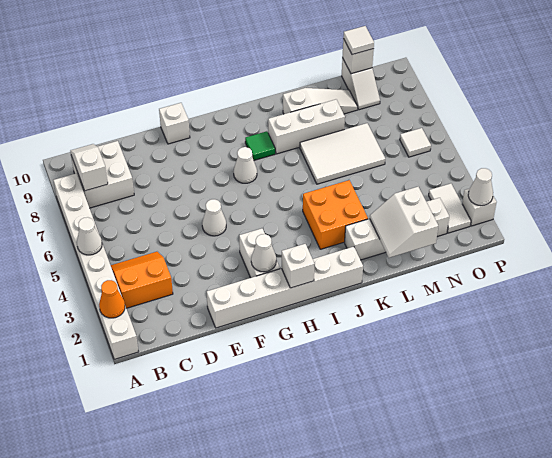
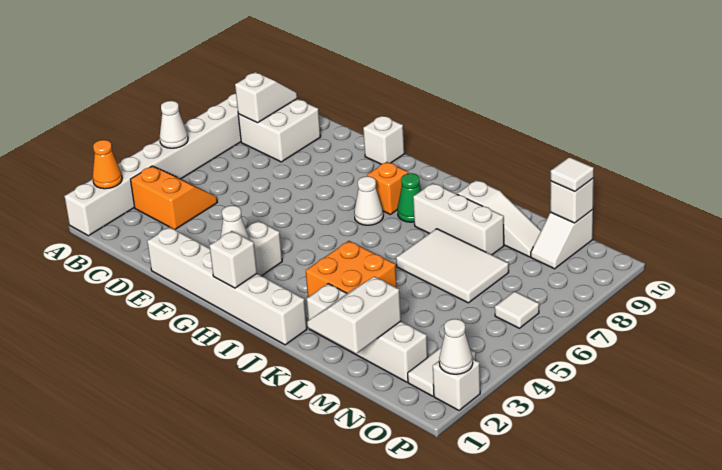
white 1x1 cone [202,199,226,236] -> none
none -> orange 1x1 brick [367,162,408,214]
green 1x1 tile [245,131,275,160] -> green 1x1 cone [397,173,421,222]

